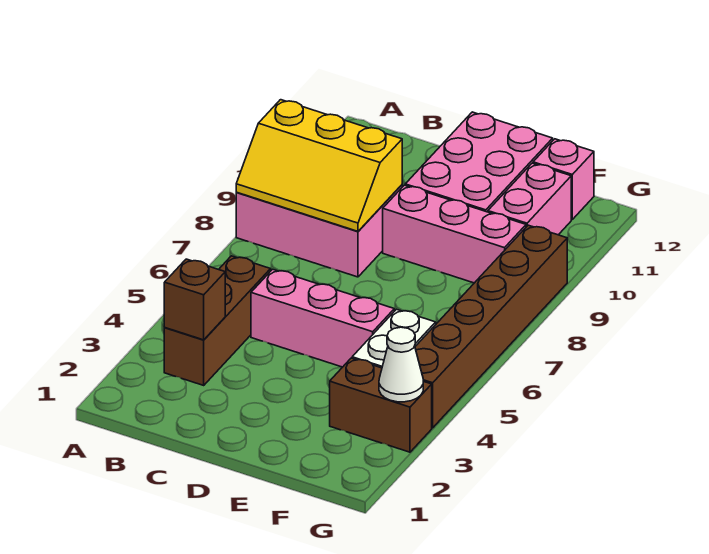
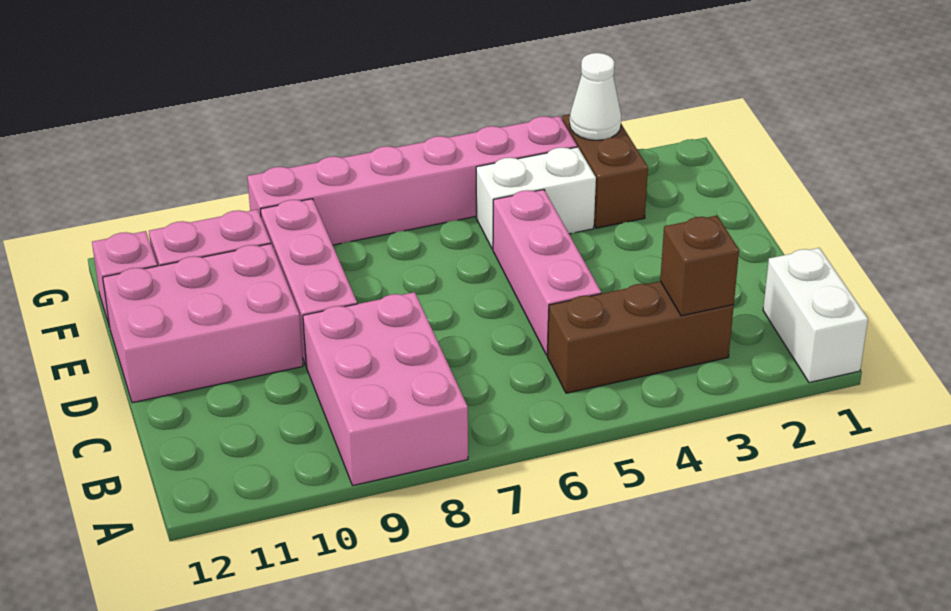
none -> white 1x2 brick [763,248,868,383]
yellow 2x3 slope [236,100,402,231] -> none
brown 1x6 brick [415,225,567,428] -> pink 1x6 brick [247,116,577,245]

